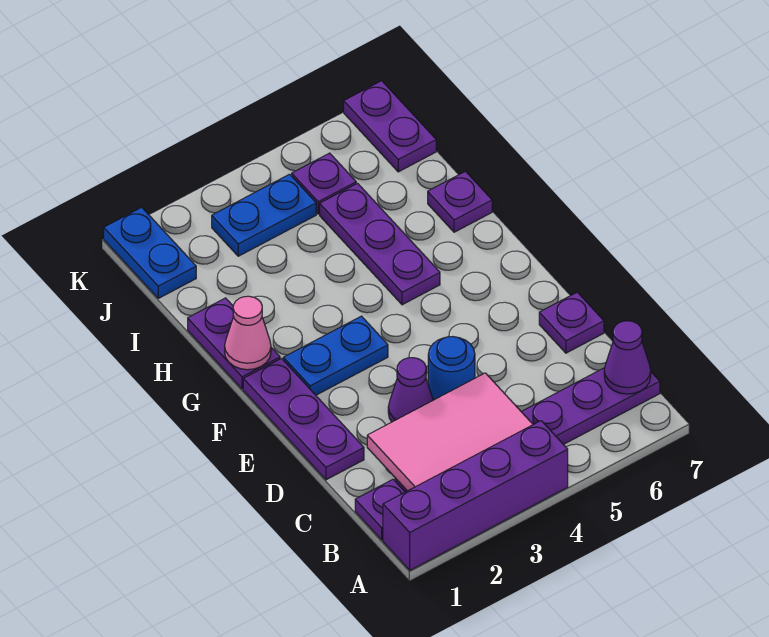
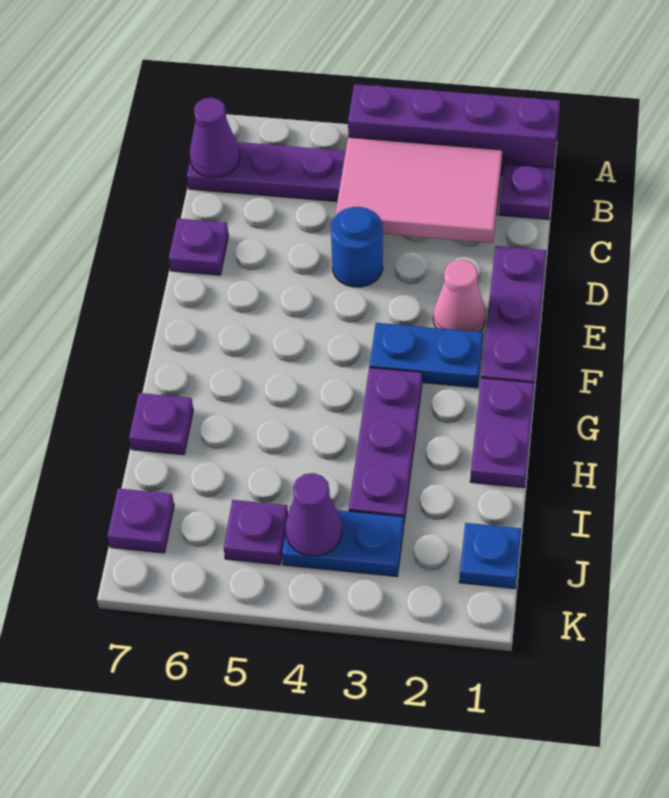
purple 1x1 cone [388,358,433,422] -> purple 1x1 cone moved to [286,473,342,556]
pink 1x1 cone [225,296,271,370] -> pink 1x1 cone moved to [433,260,485,332]
purple 1x3 plate [320,183,440,305] -> purple 1x3 plate moved to [349,368,422,522]
blue 1x2 plate [104,207,196,298] -> blue 1x1 plate [459,523,521,589]
purple 1x2 plate [344,81,436,172] -> purple 1x1 plate [107,488,174,553]

